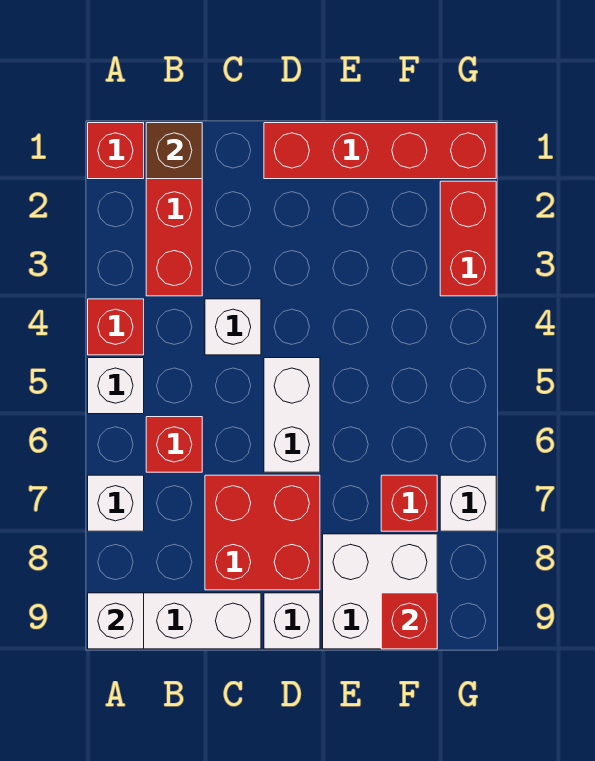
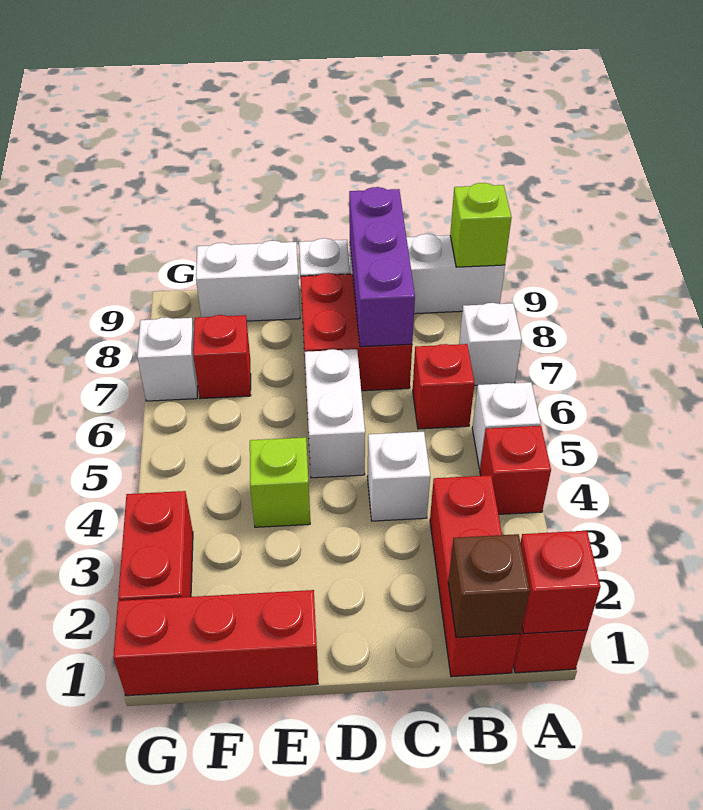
white 1x1 brick [88,593,144,649] -> lime 1x1 brick [450,183,512,267]
none -> purple 1x3 brick [349,187,415,347]
red 1x4 brick [264,123,496,179] -> red 1x3 brick [113,590,318,696]
none -> lime 1x1 brick [250,437,310,527]
white 2x2 brick [323,534,437,649] -> white 1x2 brick [196,241,300,321]
red 1x1 brick [381,593,437,649] -> red 1x1 brick moved to [520,531,601,634]

